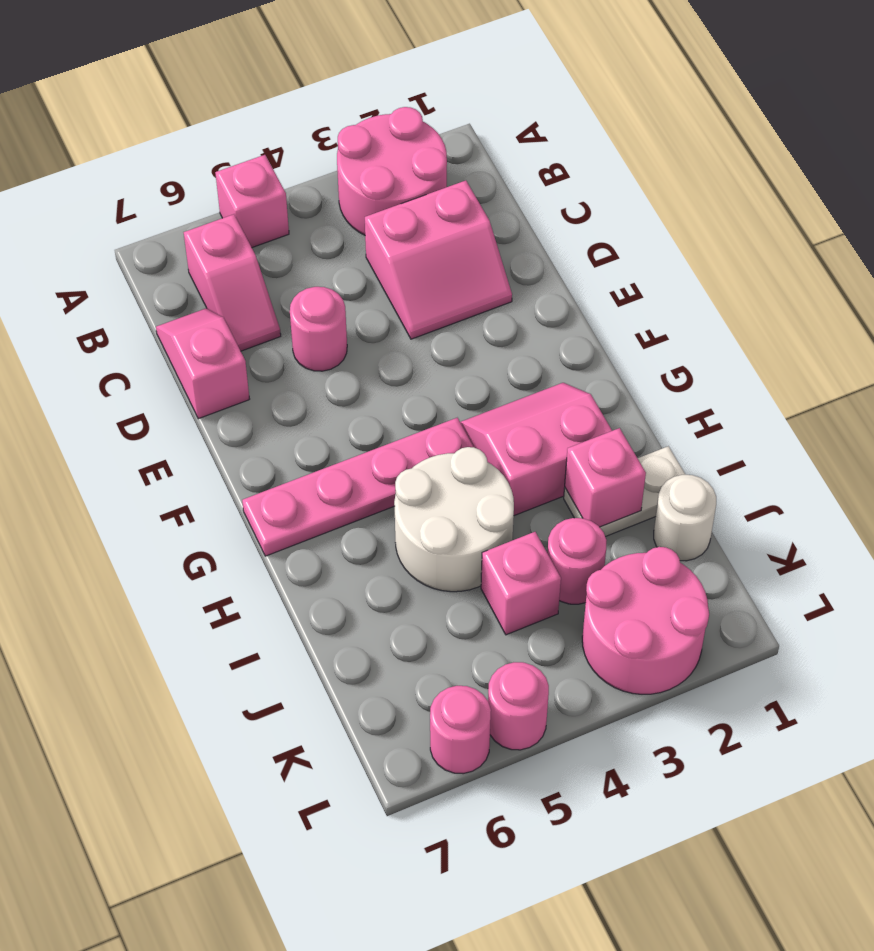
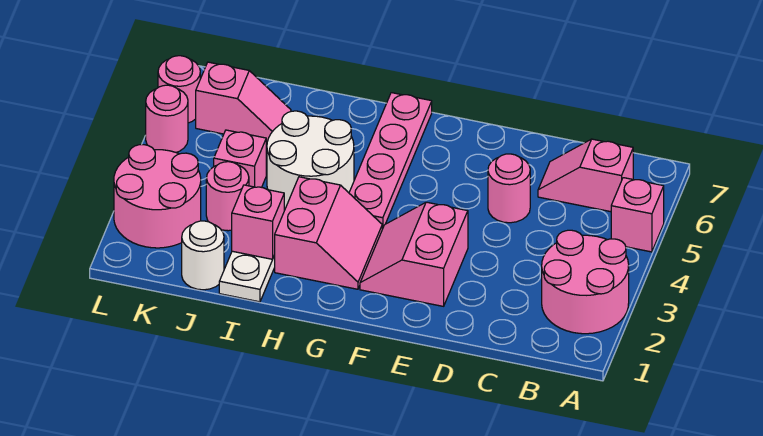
pink 2x2 slope [365,180,512,339] -> pink 2x2 slope moved to [360,202,468,306]
pink 1x2 slope [156,308,249,419] -> pink 1x2 slope moved to [196,62,291,143]

